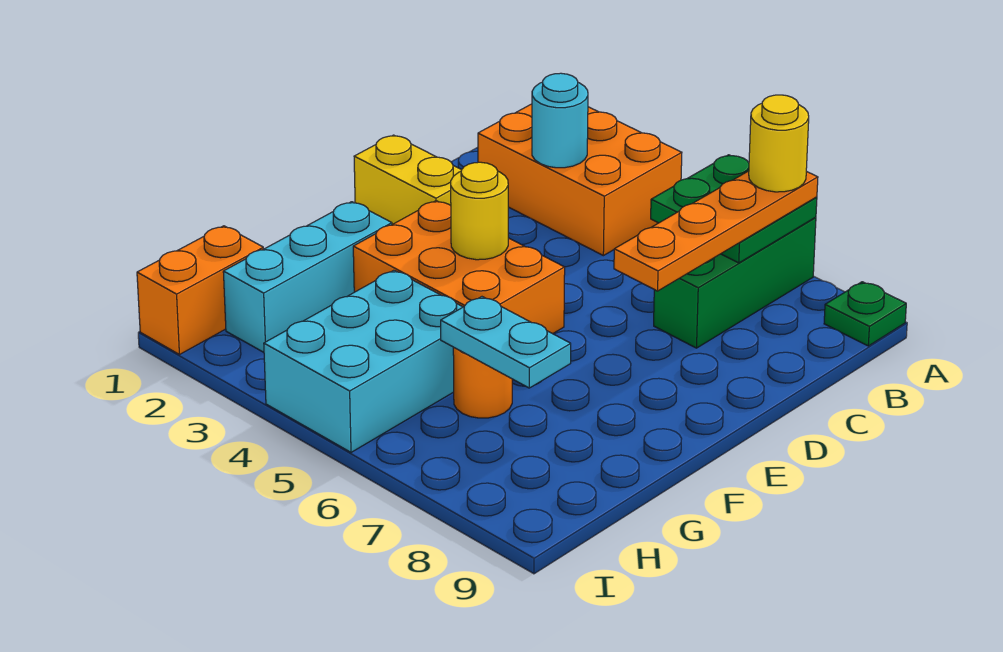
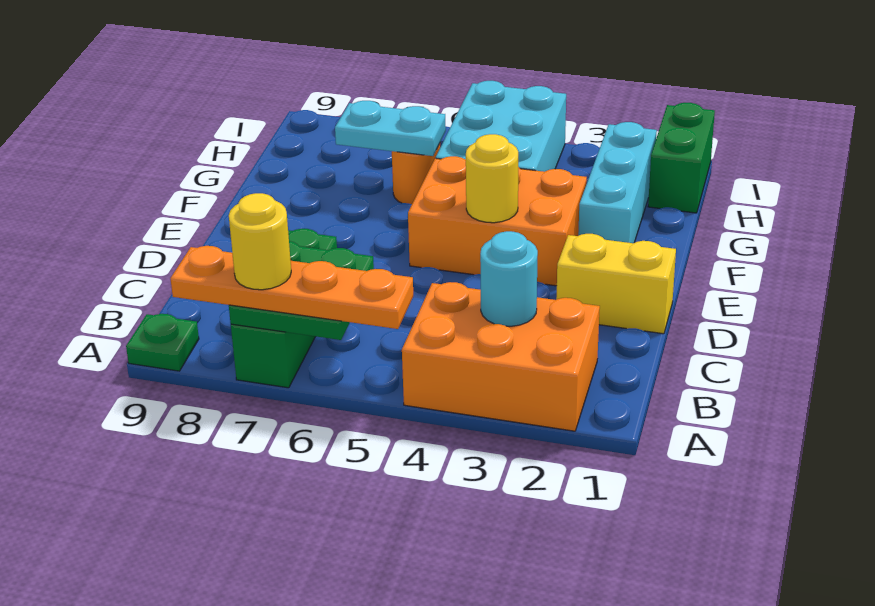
orange 1x4 plate [614,171,818,291] -> orange 1x4 plate turned to [170,246,413,329]
orange 1x2 brick [137,226,263,355] -> green 1x2 brick [648,103,715,213]

